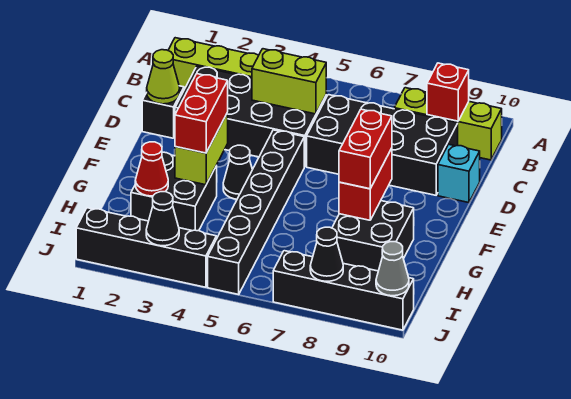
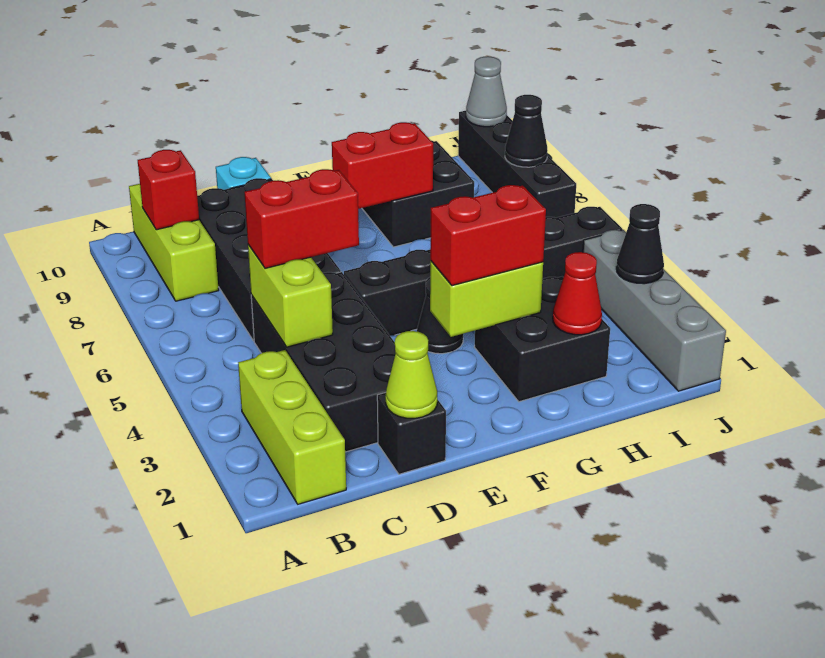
red 1x2 brick [339,109,392,189] -> red 1x2 brick moved to [244,169,359,268]
black 1x4 brick [76,208,216,287] -> grey 1x4 brick [583,230,726,391]

